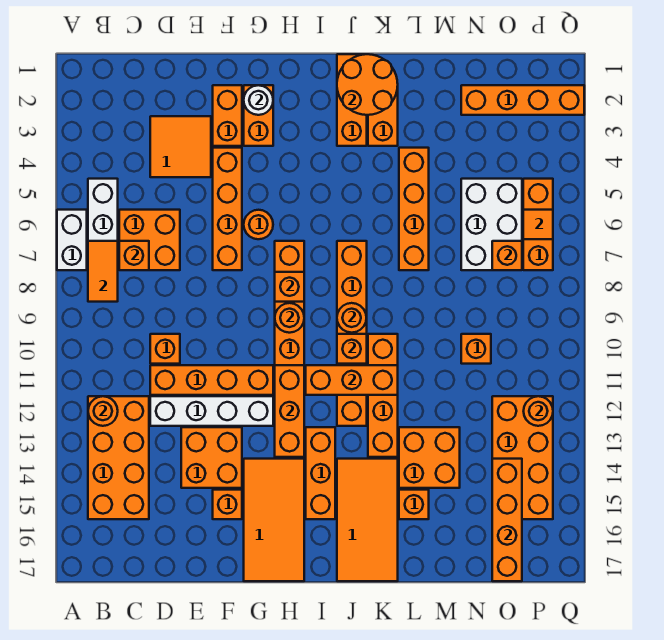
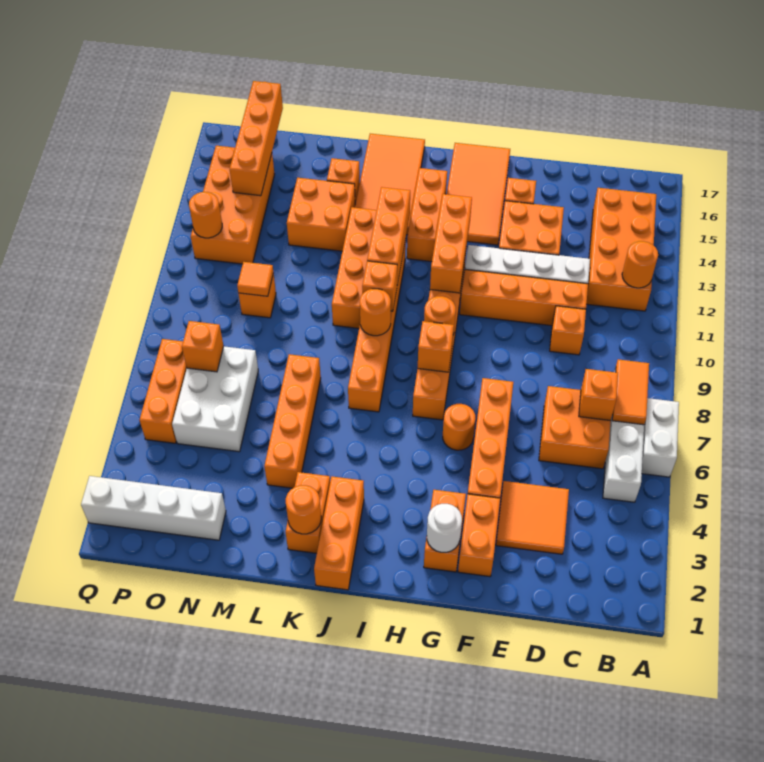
orange 1x3 brick [306,365,398,395] -> orange 1x3 brick turned to [367,187,410,285]
orange 2x2 round brick [337,54,398,115] -> orange 1x1 round brick [286,485,321,534]
orange 1x4 brick [461,85,584,115] -> white 1x4 brick [81,476,226,540]
orange 1x1 tile [523,210,553,239] -> orange 1x1 tile moved to [237,262,273,296]

